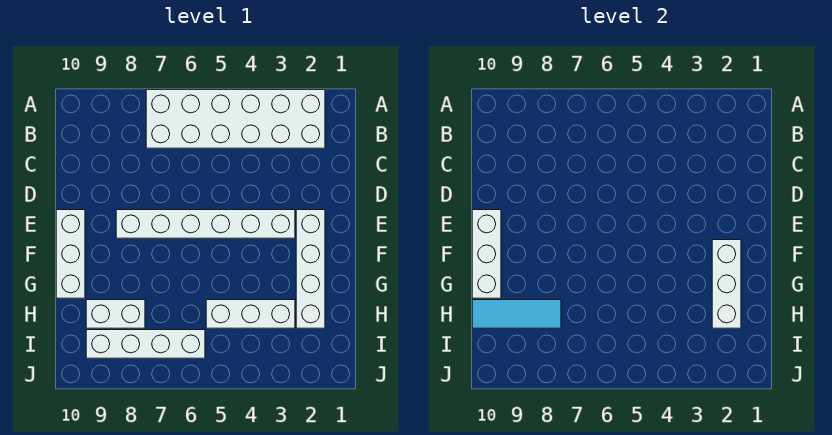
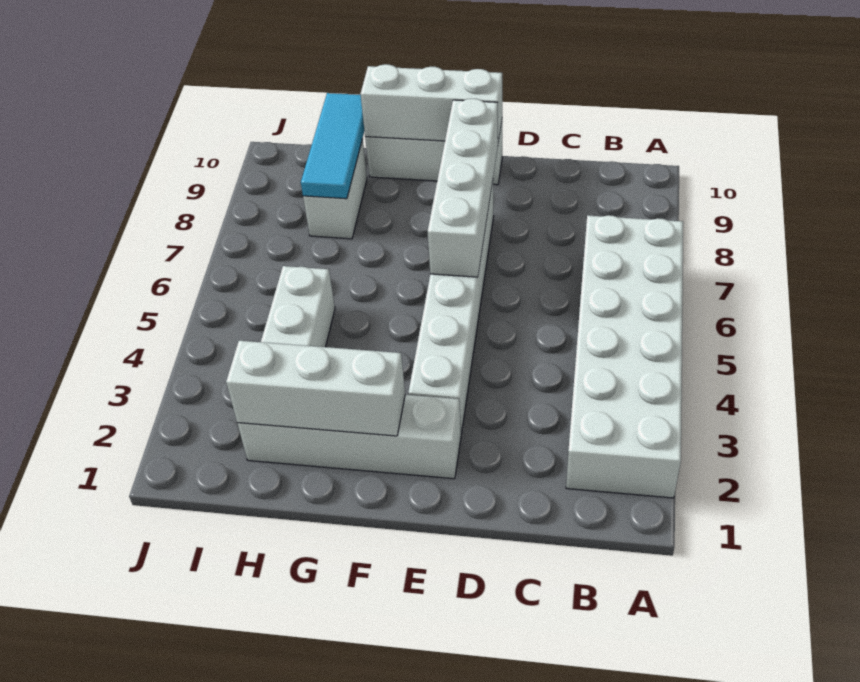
white 1x4 brick [86,330,205,358] -> white 1x4 brick moved to [428,99,498,277]

